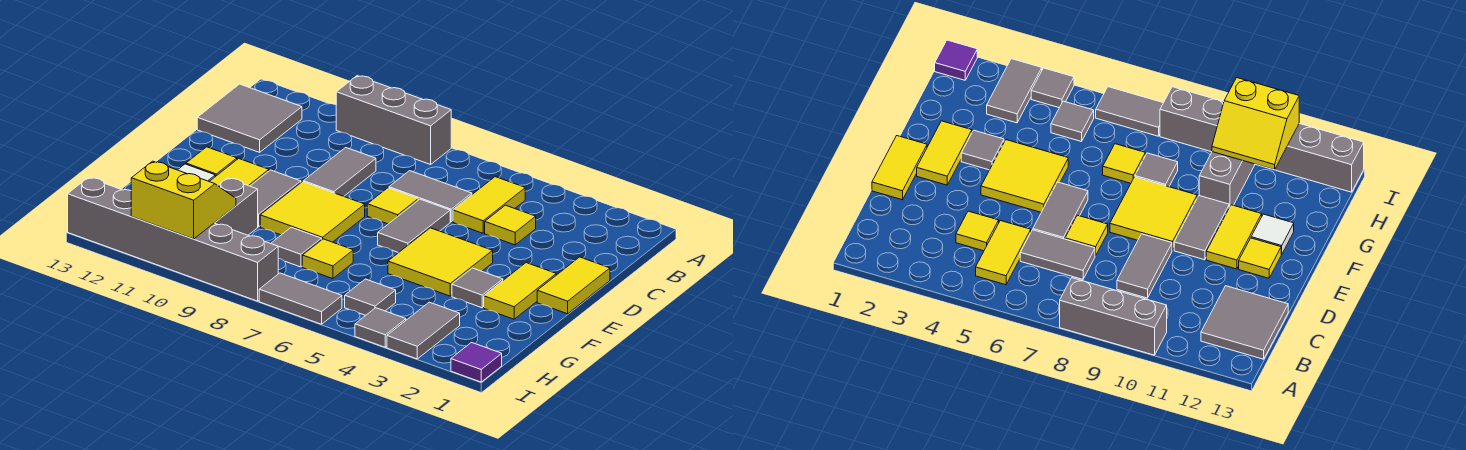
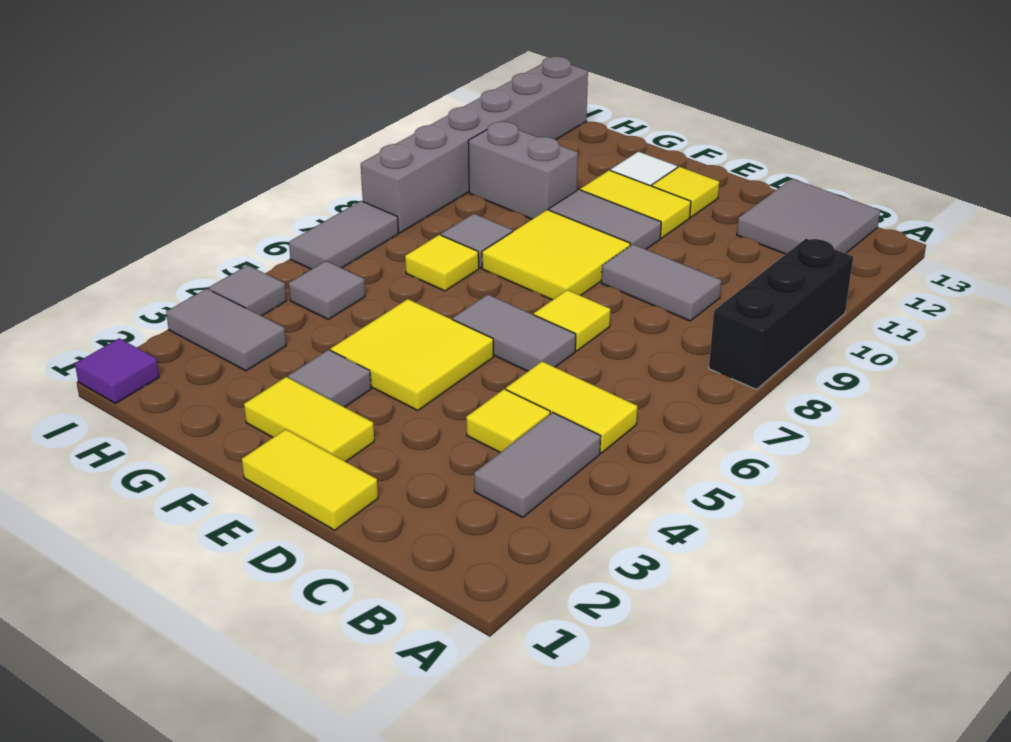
grey 1x3 brick [336,76,451,165] -> black 1x3 brick [709,239,853,389]
grey 1x2 tile [389,171,472,222] -> grey 1x2 tile moved to [474,412,601,518]
yellow 2x2 slope [131,161,236,239] -> none

